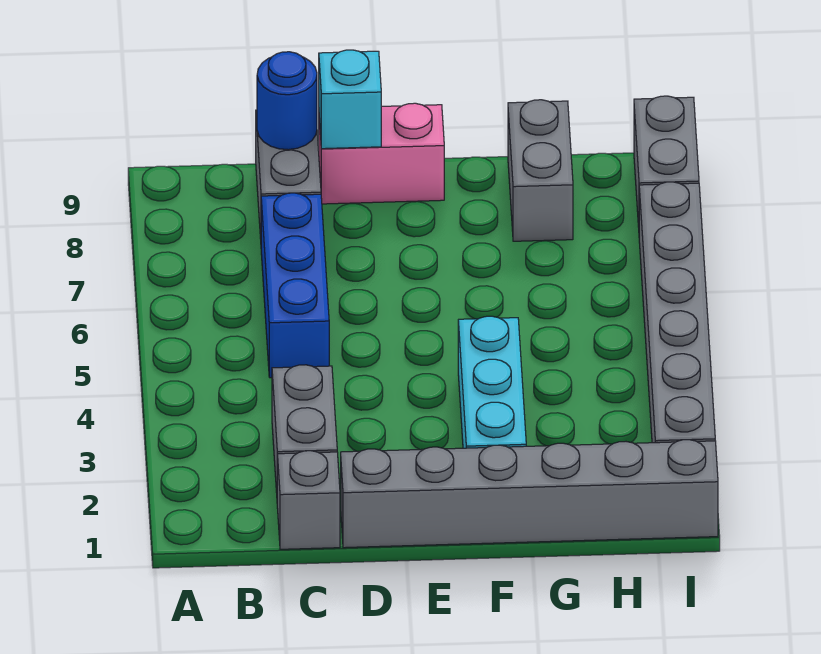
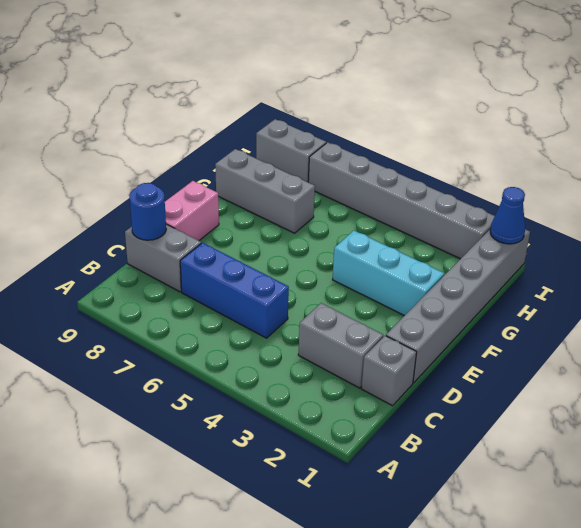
cyan 1x1 brick [319,50,381,149] -> none
grey 1x2 brick [508,100,573,241] -> grey 1x3 brick [215,149,315,233]
none -> blue 1x1 cone [490,187,525,244]

